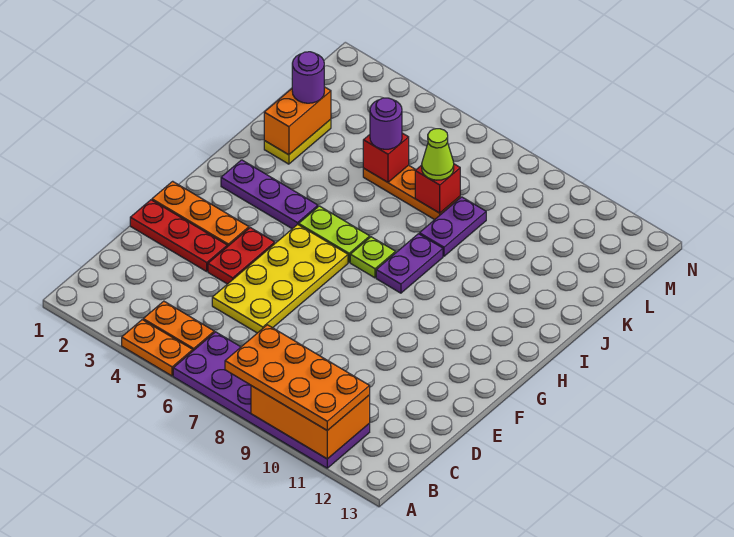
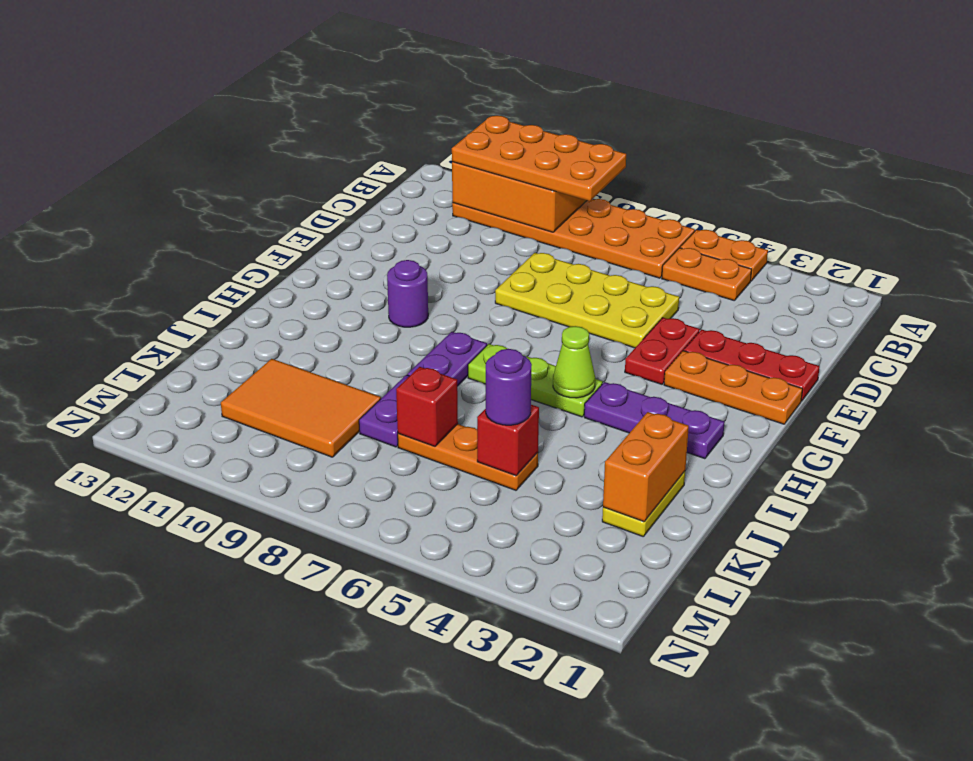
purple 2x6 plate [173,332,370,468] -> orange 2x6 plate [452,199,695,278]
yellow 2x4 plate [212,224,348,333] -> yellow 2x4 plate turned to [495,253,679,348]
purple 1x1 round brick [292,52,324,103] -> purple 1x1 round brick moved to [387,260,428,327]
lime 1x1 cone [422,129,454,180] -> lime 1x1 cone moved to [553,326,595,398]
none -> orange 2x3 tile [221,359,381,457]

